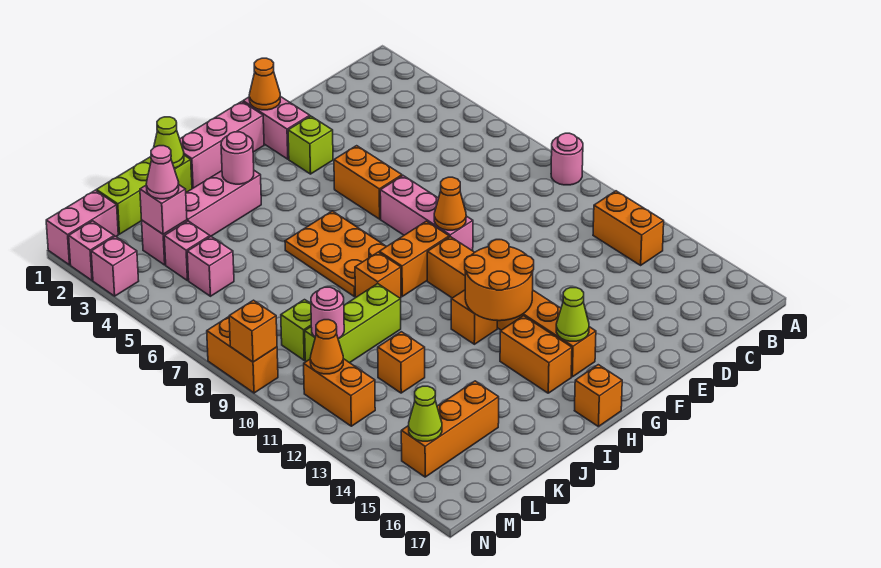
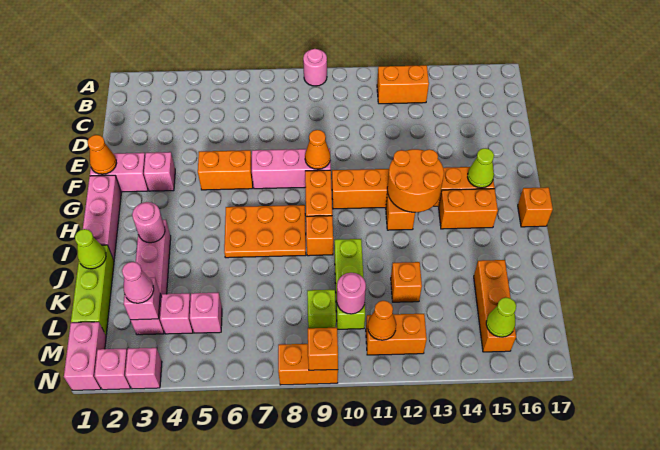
lime 1x1 brick [288,116,333,174] -> pink 1x1 brick [144,152,175,191]

